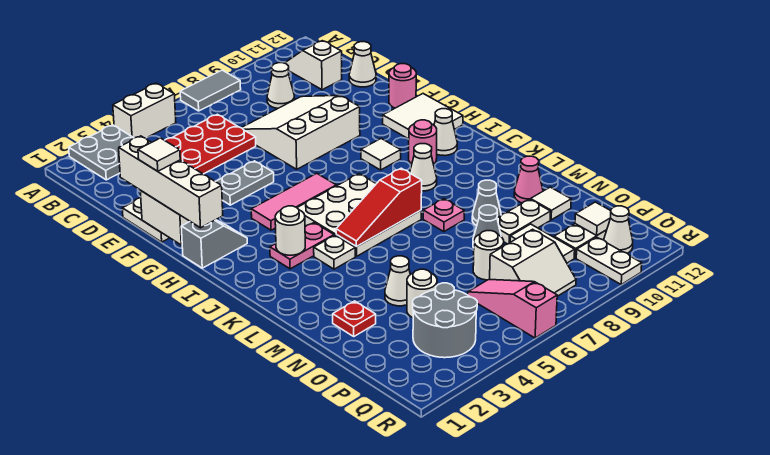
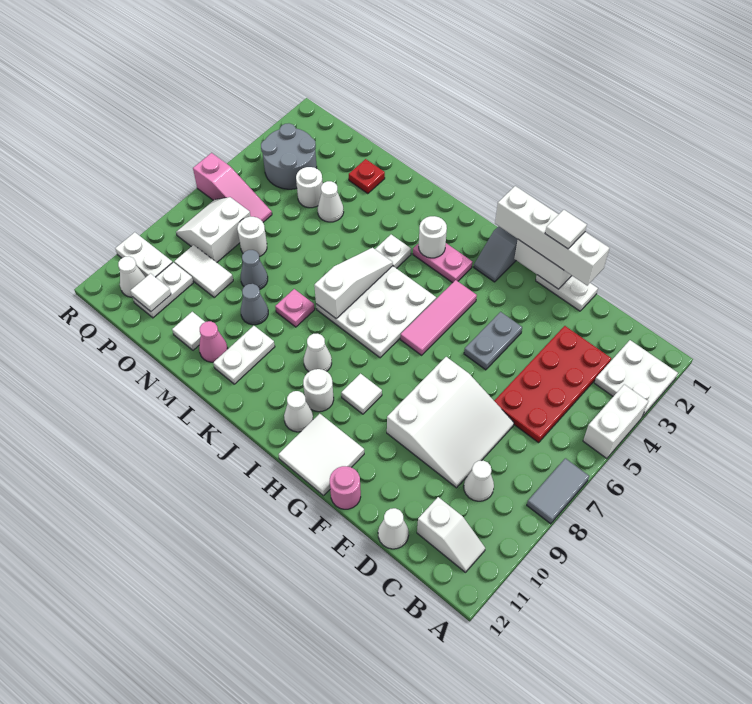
grey 2x2 plate [69,125,133,180] -> white 2x2 plate [594,340,678,417]
pink 1x1 round brick [409,120,437,164] -> white 1x1 round brick [303,369,334,412]
pink 1x2 plate [270,223,334,269] -> pink 1x2 plate turned to [413,243,472,283]
red 1x3 slope [336,168,422,247] -> white 1x3 slope [314,248,393,318]
white 1x2 plate [497,199,551,244] -> white 1x2 plate moved to [213,326,275,384]

